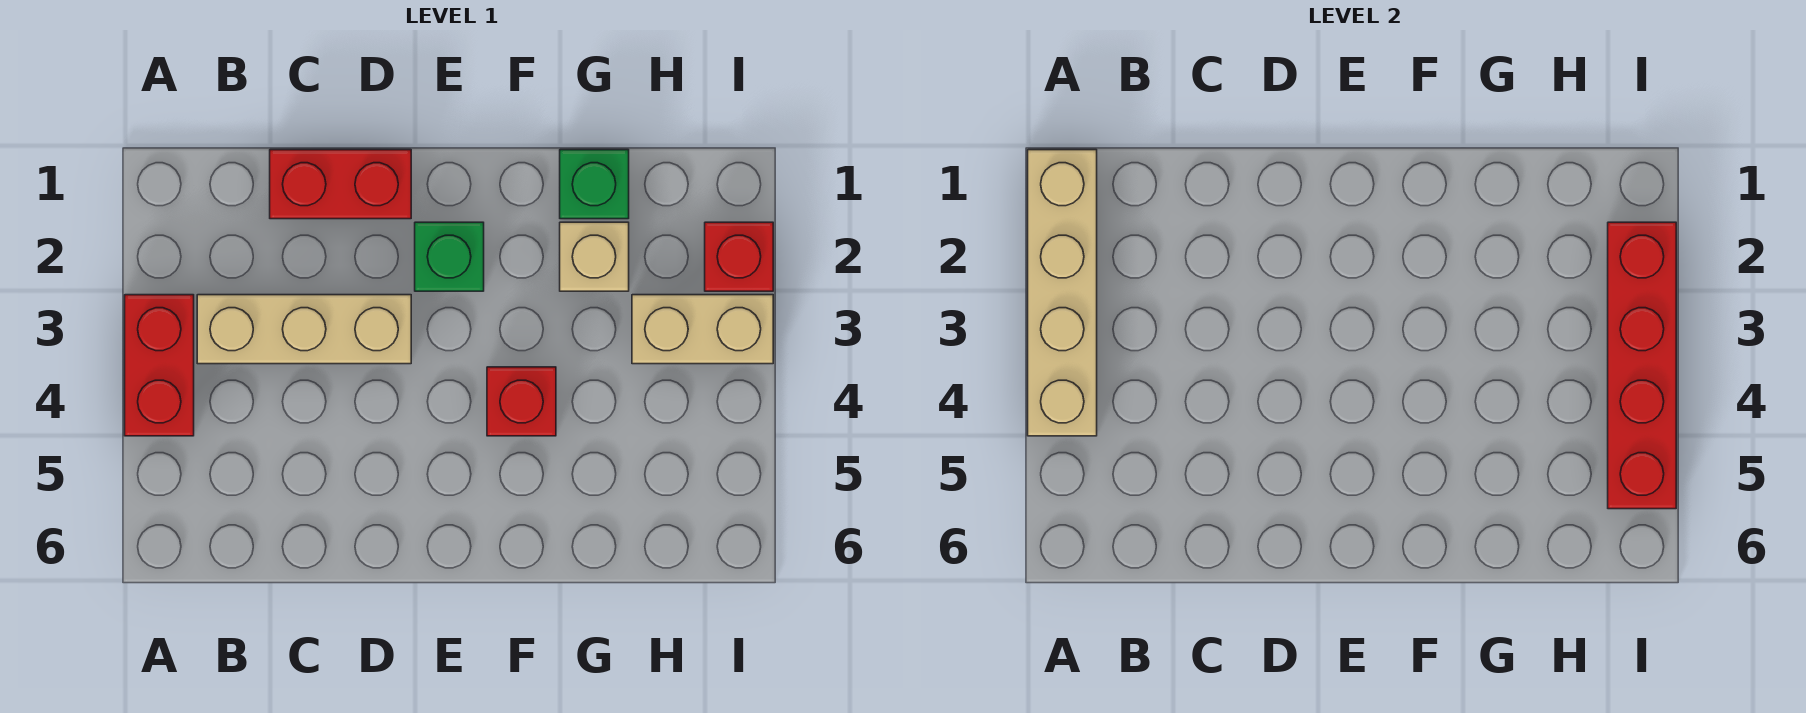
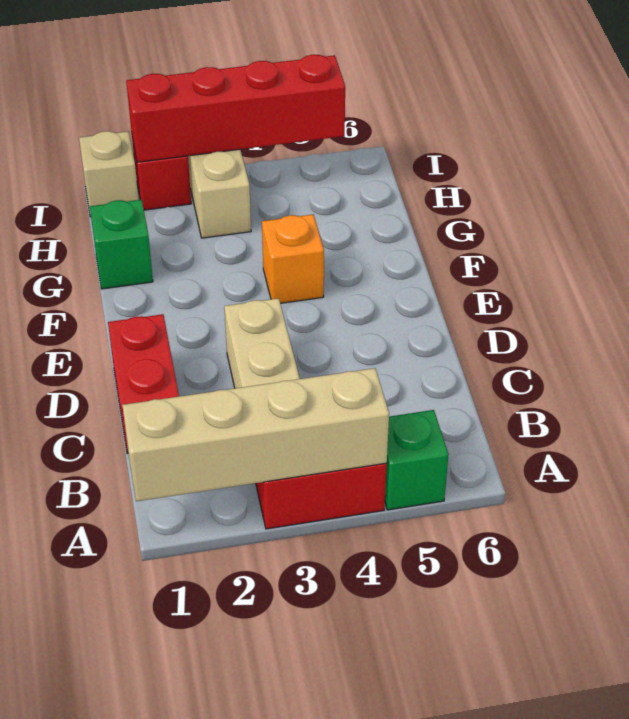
green 1x1 brick [415,222,484,291] -> green 1x1 brick moved to [385,410,449,510]
red 1x1 brick [487,367,556,436] -> orange 1x1 brick [262,215,324,303]
tan 1x1 brick [560,222,629,291] -> tan 1x1 brick moved to [79,131,139,217]

